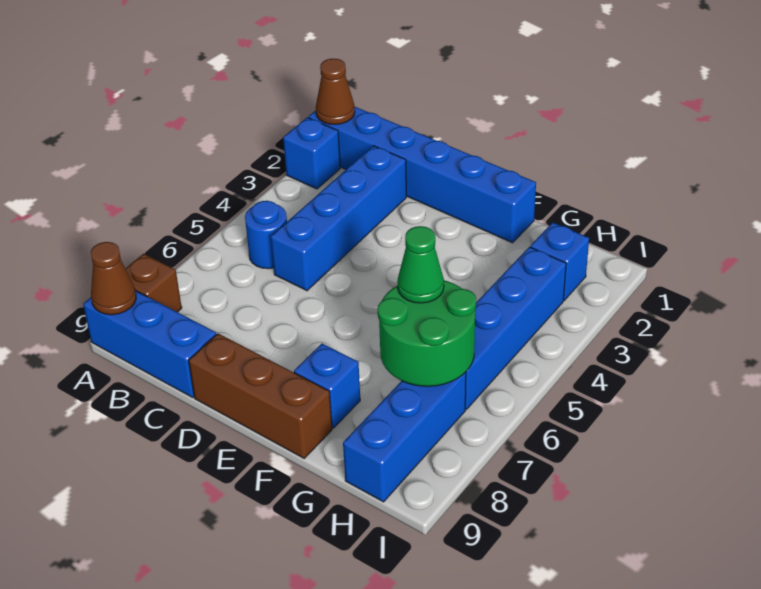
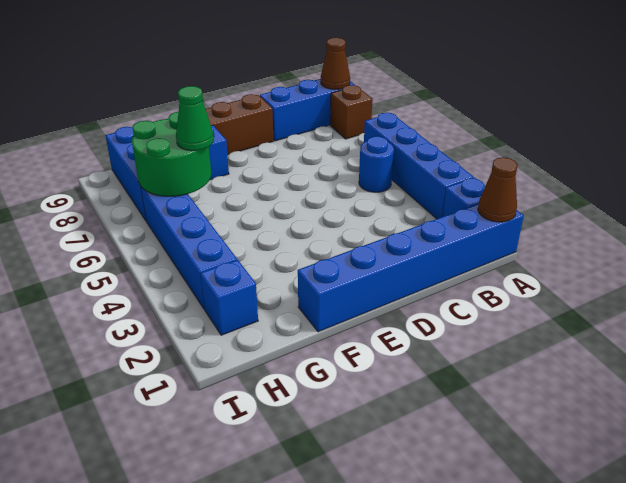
blue 1x4 brick [271,146,406,291] -> blue 1x4 brick moved to [364,113,474,219]

